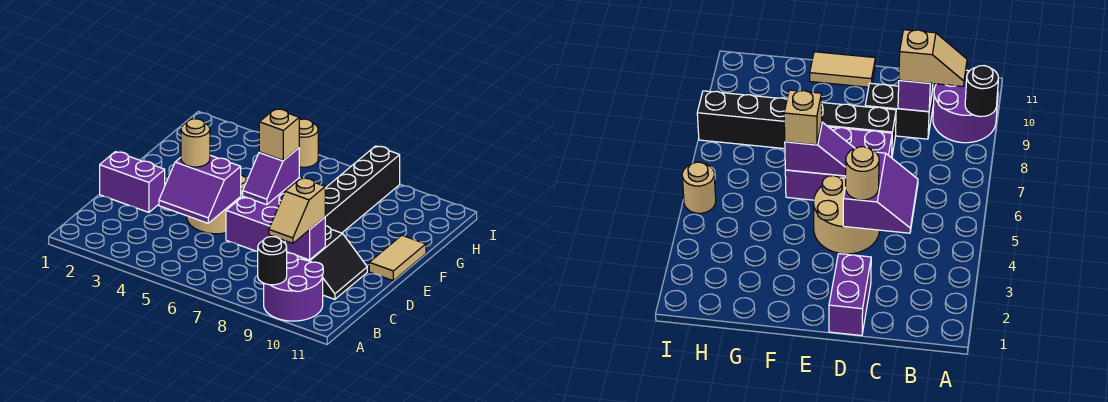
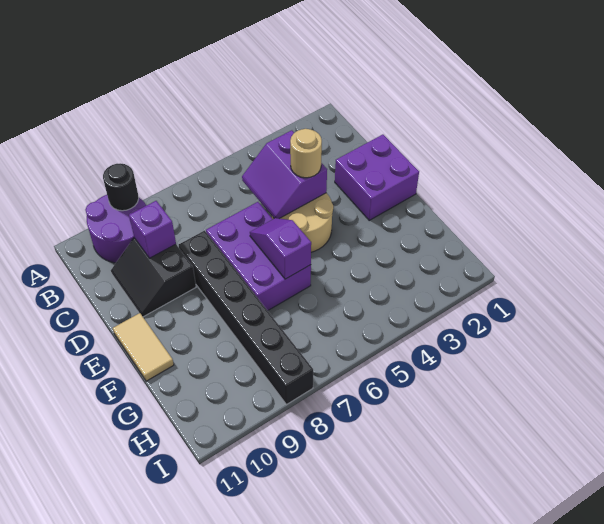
tan 1x2 slope [269,178,325,243] -> none
purple 2x2 slope [159,155,241,223] -> purple 2x2 slope turned to [242,130,327,219]
purple 1x2 brick [100,152,165,212] -> purple 2x2 brick [335,135,419,220]
tan 1x1 brick [259,109,299,160] -> none
tan 1x1 round brick [299,119,318,167] -> none

